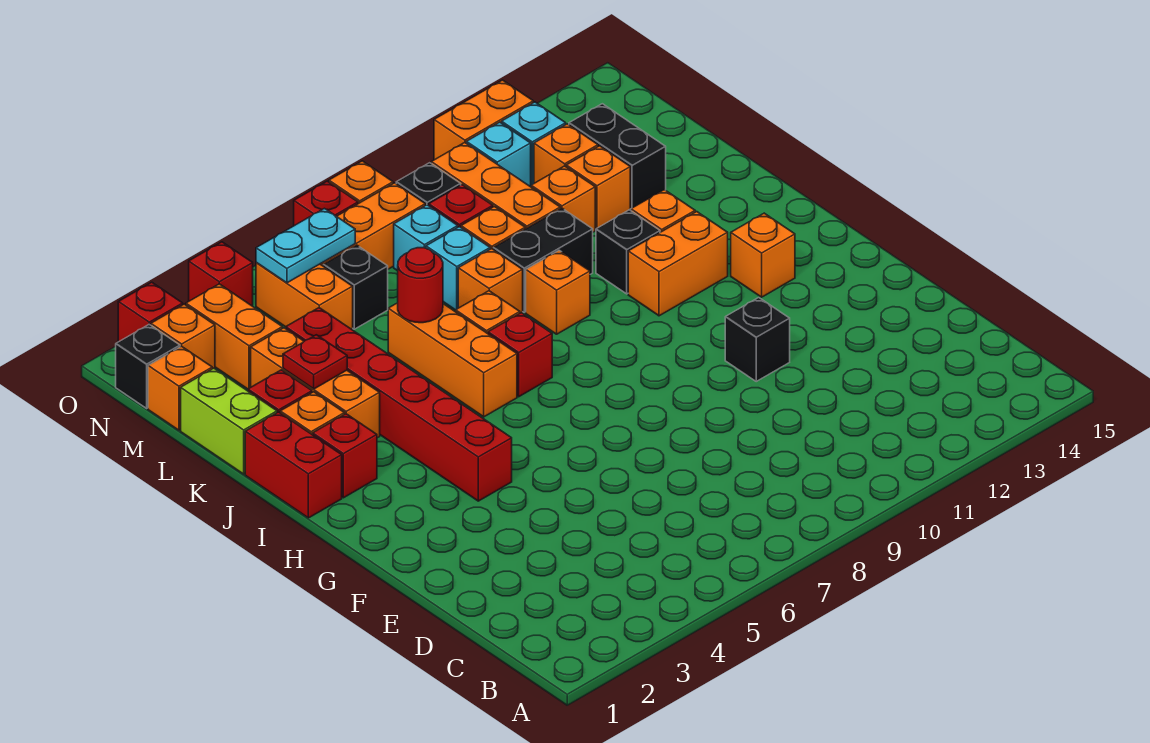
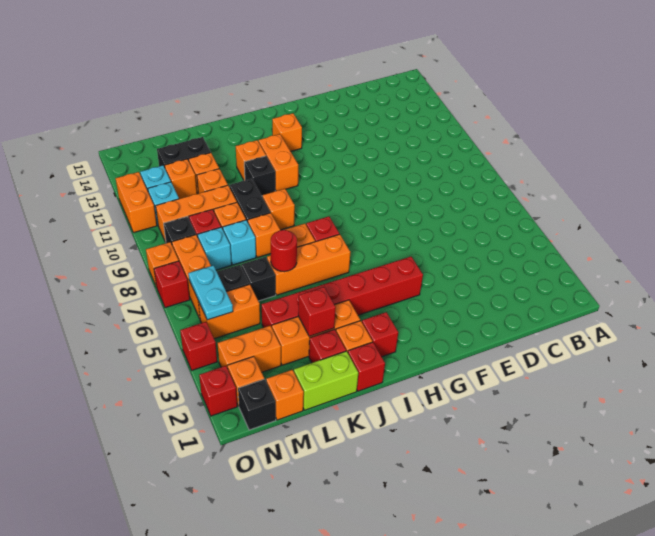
black 1x1 brick [725,298,790,381] -> black 1x1 brick moved to [241,257,276,301]
red 1x2 brick [245,412,342,518] -> red 1x1 brick [348,342,385,391]
red 1x1 plate [283,335,347,389] -> red 1x1 brick [298,287,336,336]

